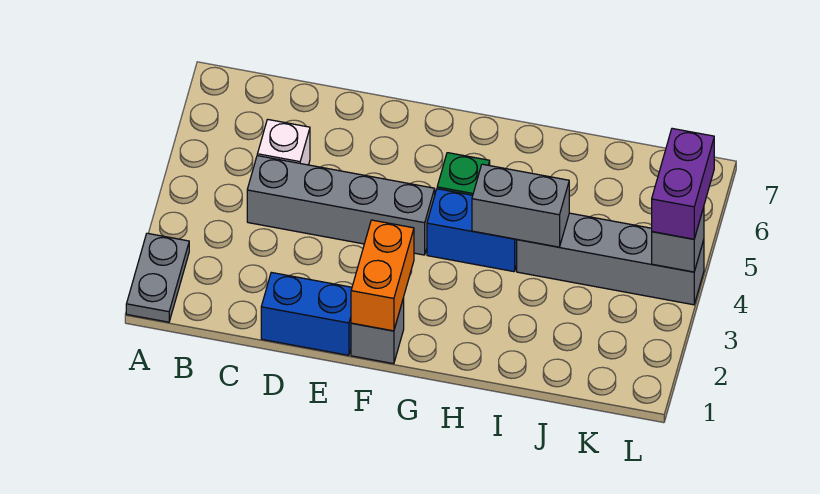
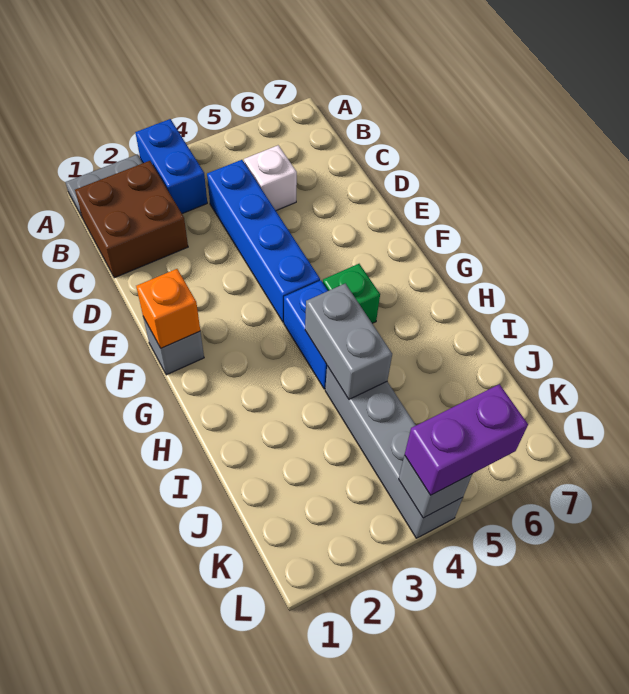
none -> brown 2x2 brick [75,161,188,278]
grey 1x4 brick [247,156,435,255] -> blue 1x4 brick [207,160,320,322]
blue 1x2 brick [261,272,352,355] -> blue 1x2 brick moved to [135,119,207,214]
orange 1x2 brick [351,220,414,331] -> orange 1x1 brick [136,269,200,348]

